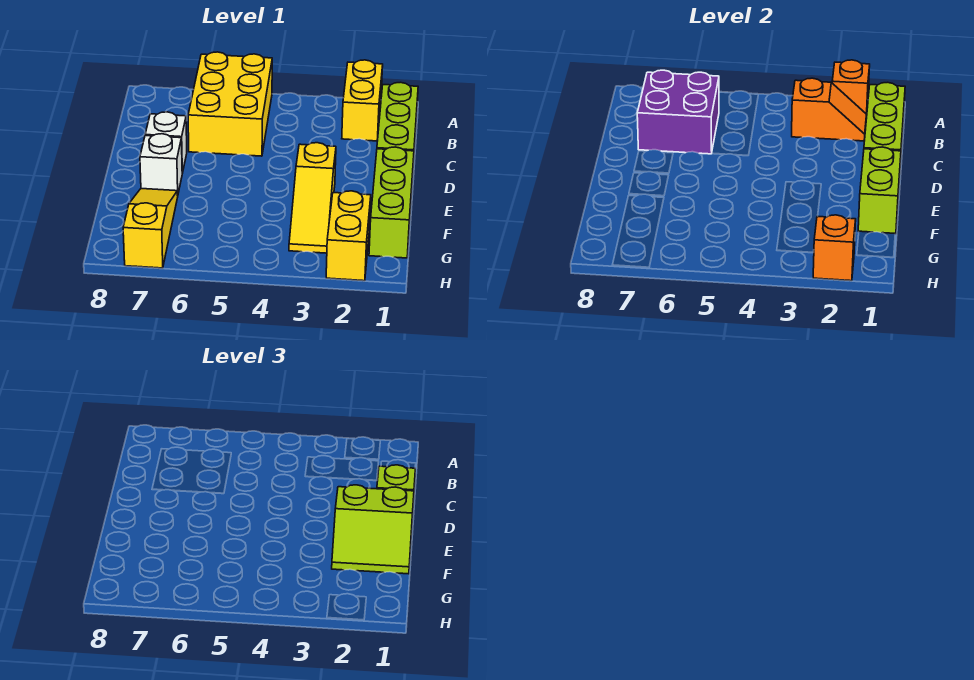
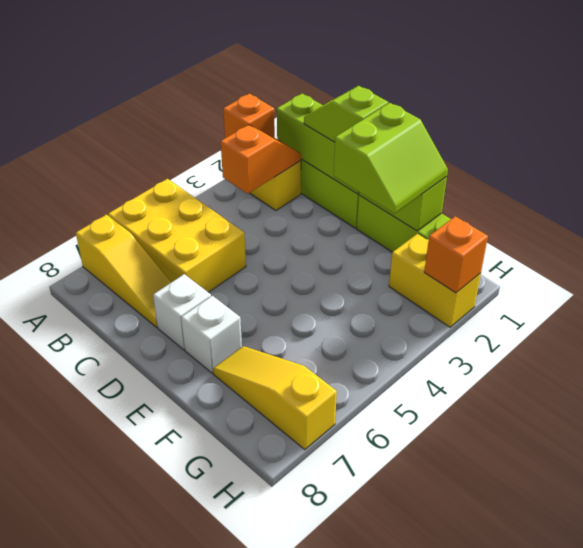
purple 2x2 brick [637,70,719,154] -> none
yellow 1x3 slope [289,143,336,253] -> yellow 1x3 slope moved to [76,215,171,327]

